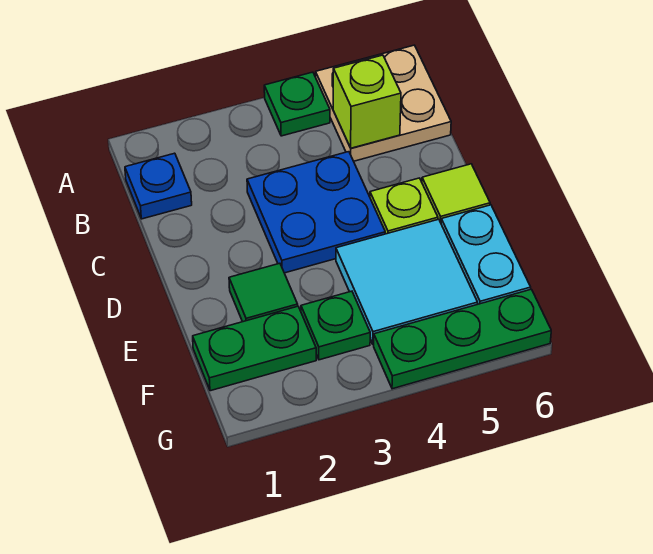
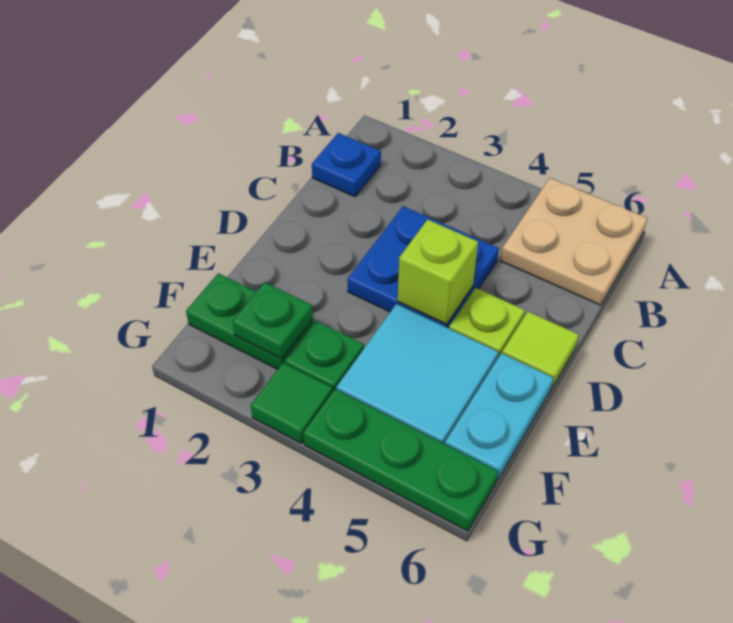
green 1x1 plate [264,72,330,136] -> green 1x1 plate moved to [232,282,313,359]
lime 1x1 brick [333,55,401,148] -> lime 1x1 brick moved to [398,219,478,324]
green 1x1 tile [229,263,298,322] -> green 1x1 tile moved to [251,363,333,443]

